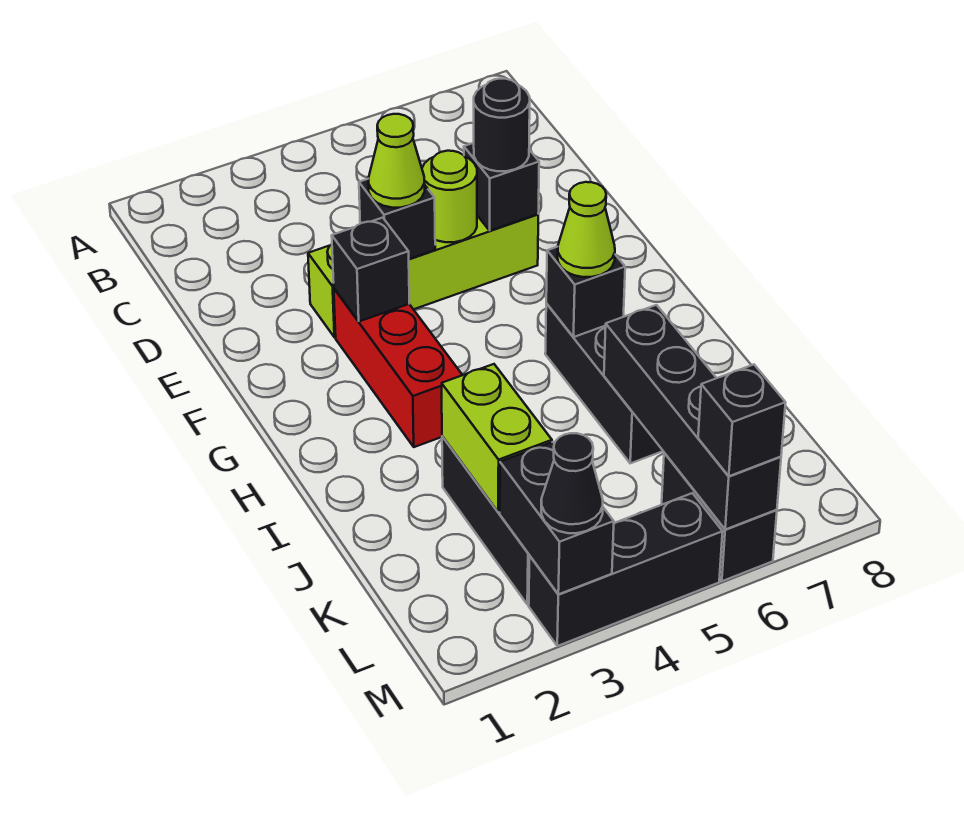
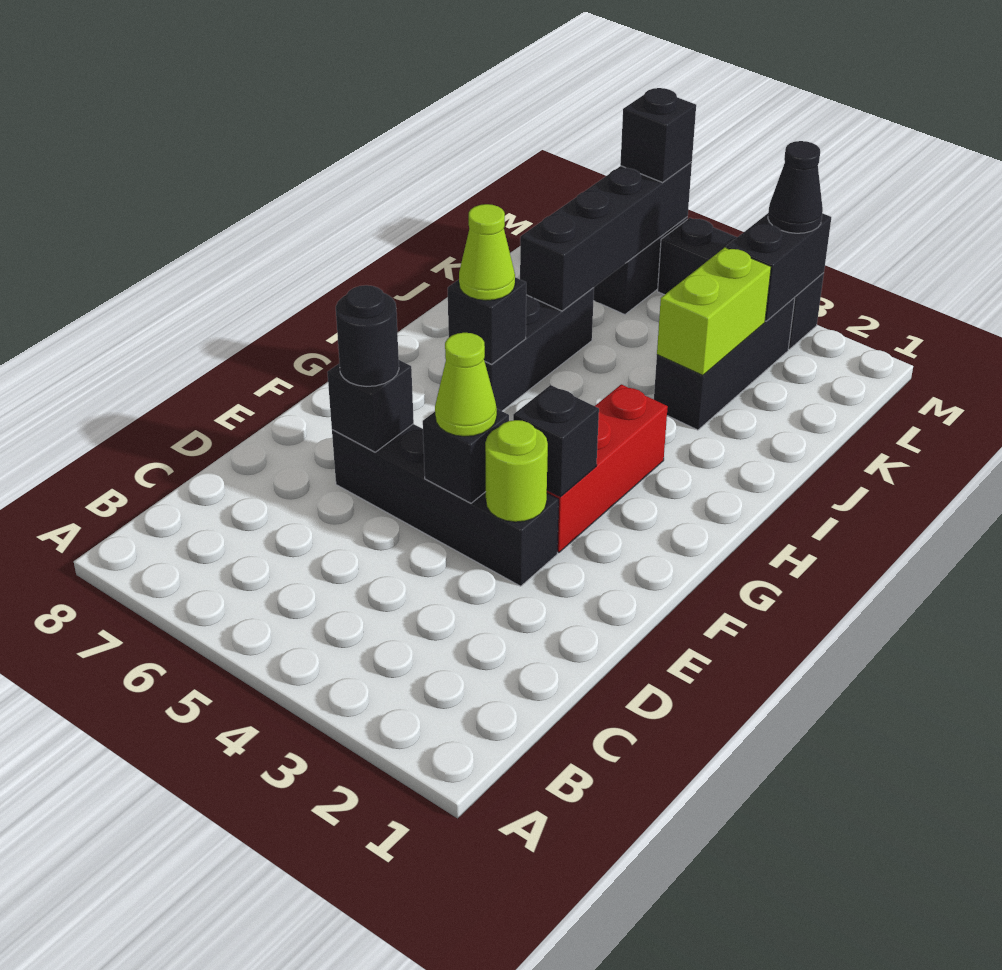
lime 1x4 brick [308,214,538,337] -> black 1x4 brick [332,424,559,586]
lime 1x1 round brick [422,151,477,242] -> lime 1x1 round brick moved to [485,420,548,522]

